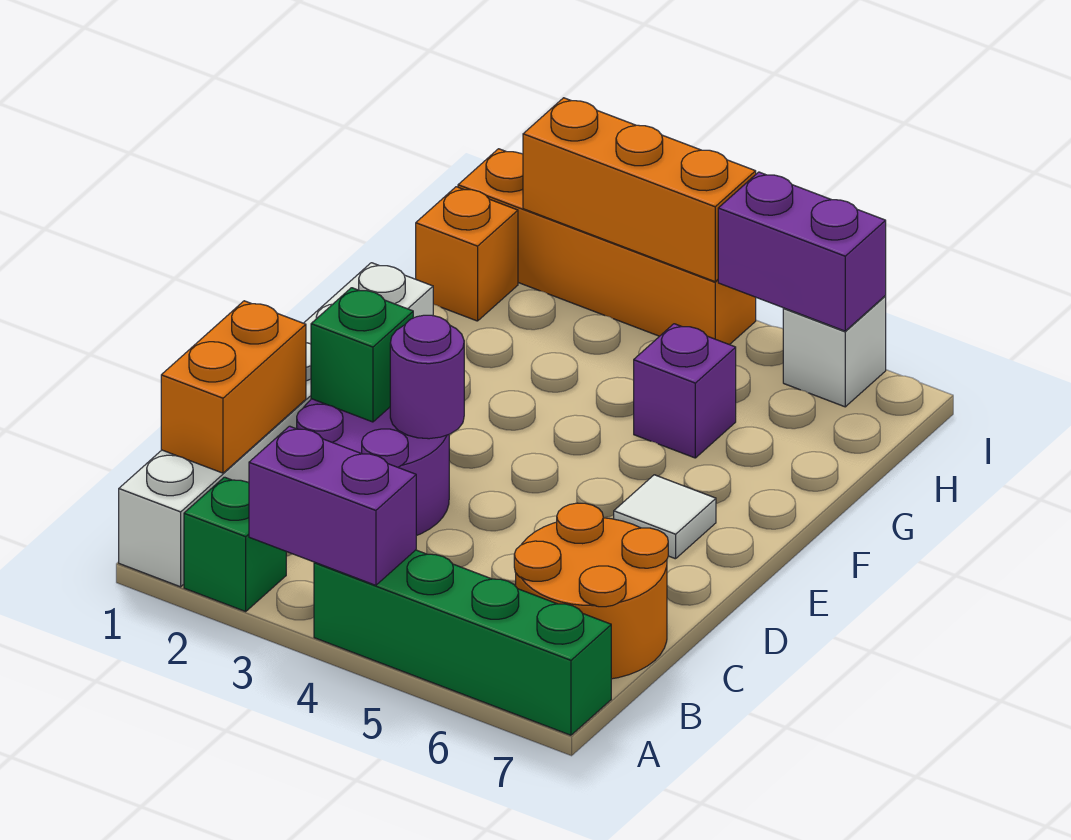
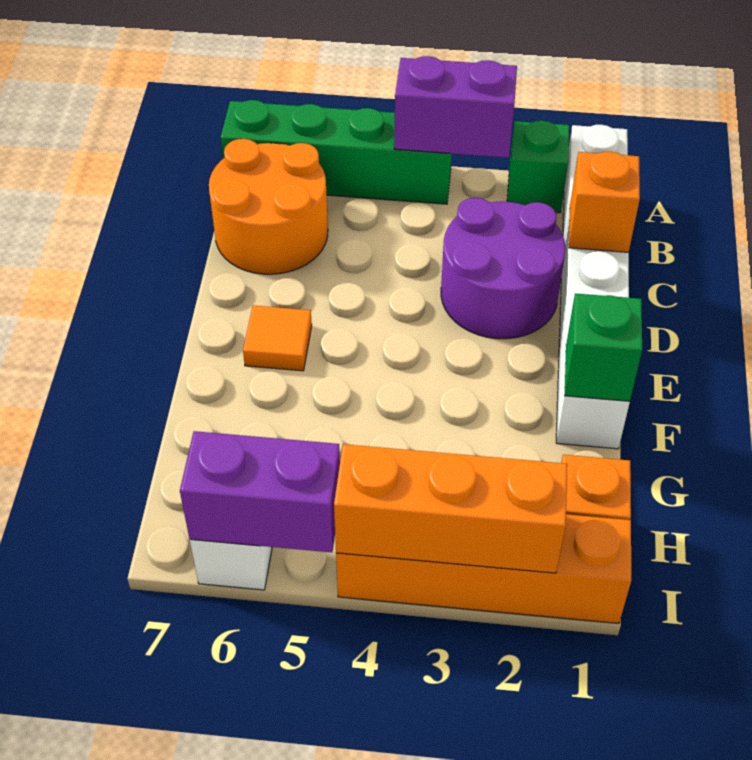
orange 1x2 brick [161,301,306,473] -> orange 1x1 brick [569,152,640,252]
green 1x1 brick [311,288,413,422] -> green 1x1 brick moved to [565,293,642,401]
purple 1x1 round brick [390,315,464,439] -> none
white 1x1 tile [614,475,716,559] -> orange 1x1 tile [243,306,312,371]
purple 1x1 brick [634,324,736,458] -> none

